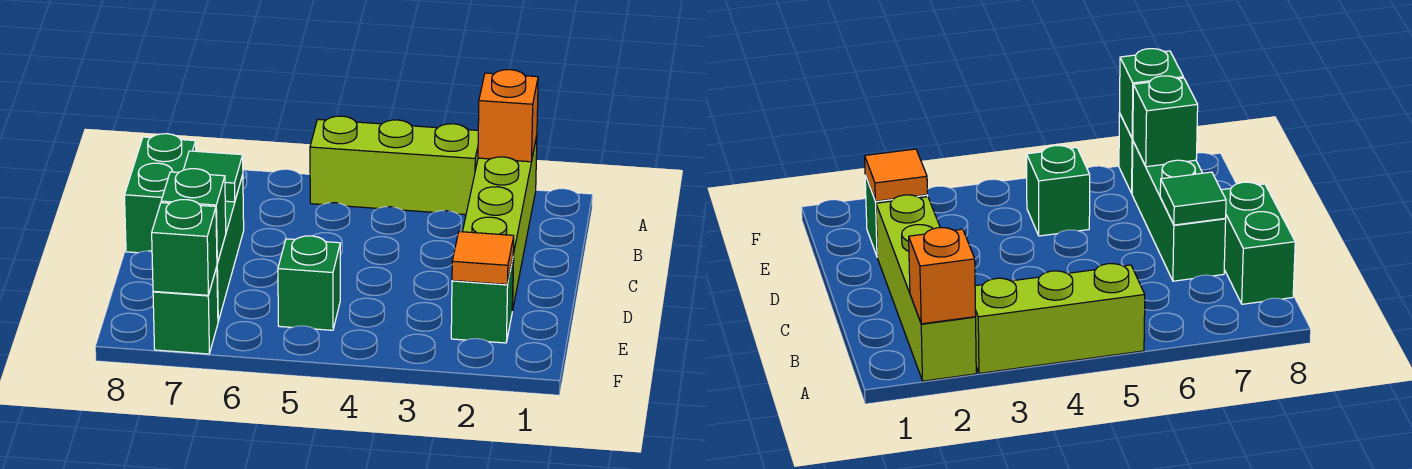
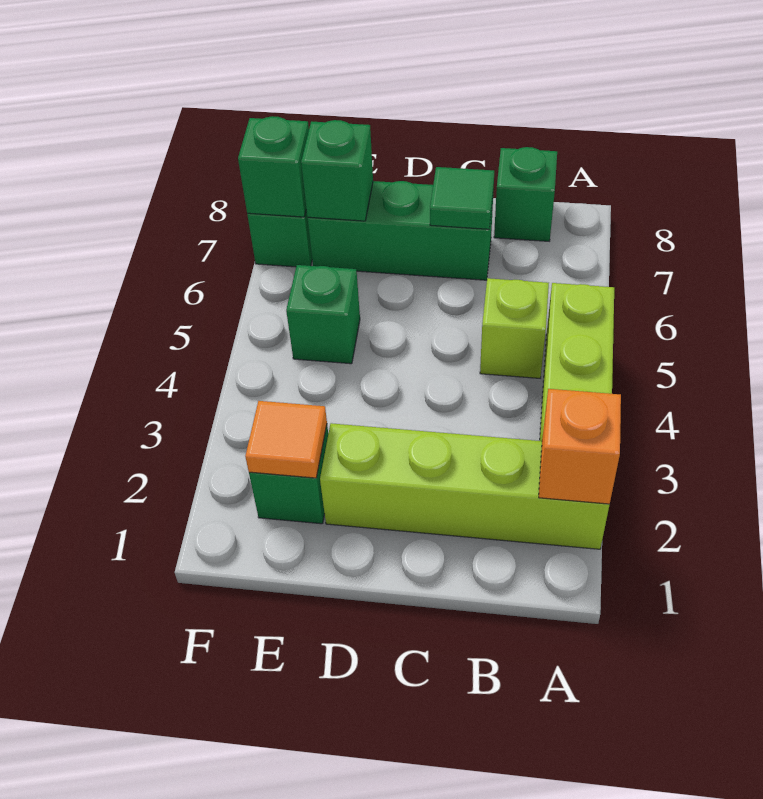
none -> lime 1x1 brick [480,278,549,378]
green 1x2 brick [125,134,196,253] -> green 1x1 brick [494,147,557,241]

